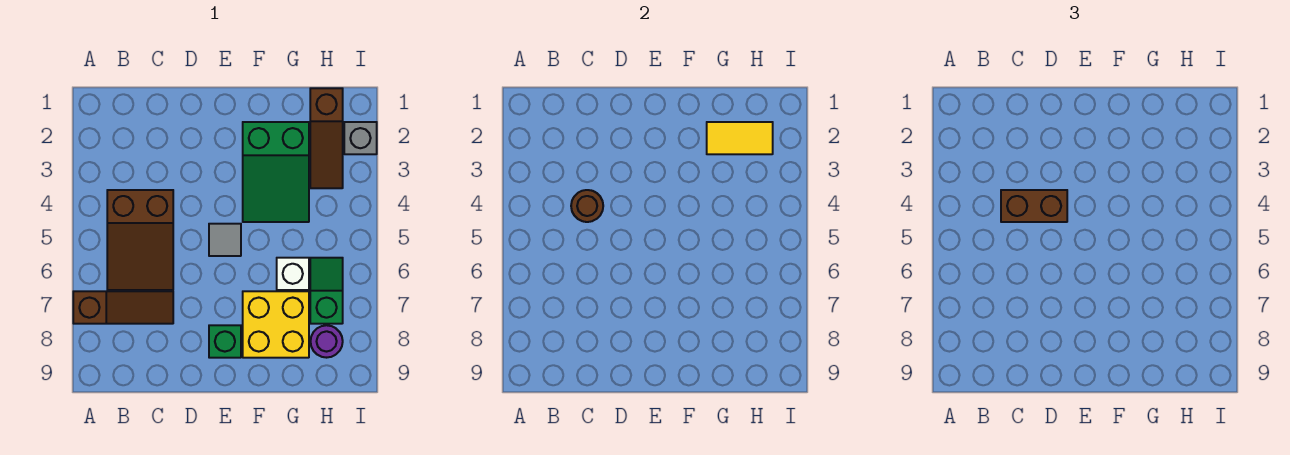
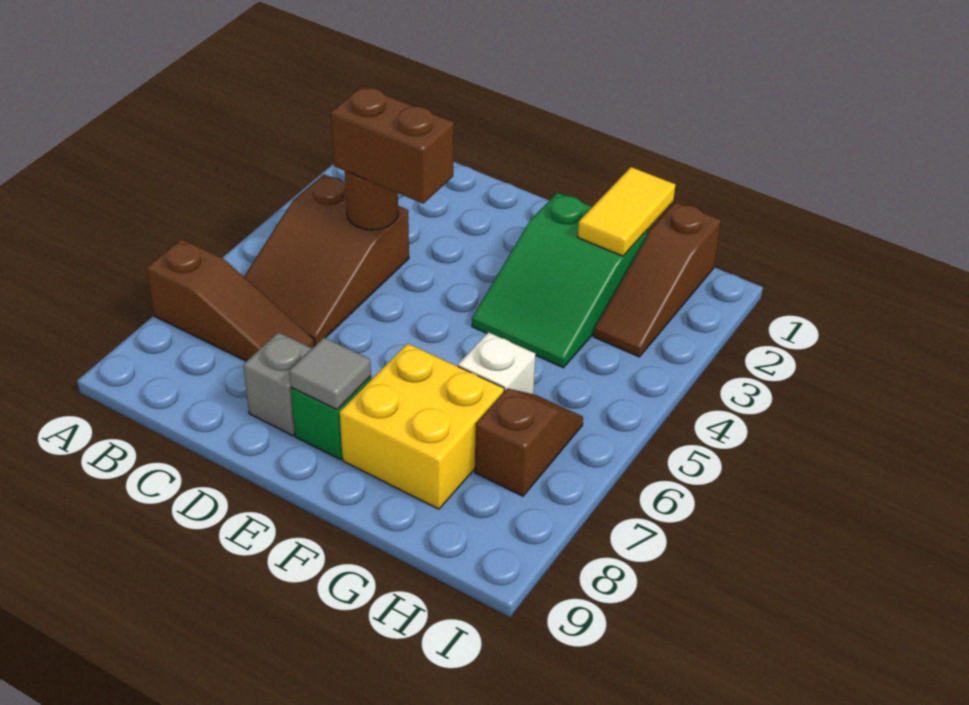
grey 1x1 tile [209,224,241,256] -> grey 1x1 tile moved to [289,338,371,410]
yellow 1x2 tile [707,122,773,154] -> yellow 1x2 tile turned to [578,167,675,256]
green 1x2 slope [310,258,343,324] -> brown 1x2 slope [475,388,583,496]
purple 1x1 round brick [311,325,343,358] -> none
grey 1x1 brick [344,122,377,154] -> grey 1x1 brick moved to [243,332,312,436]

